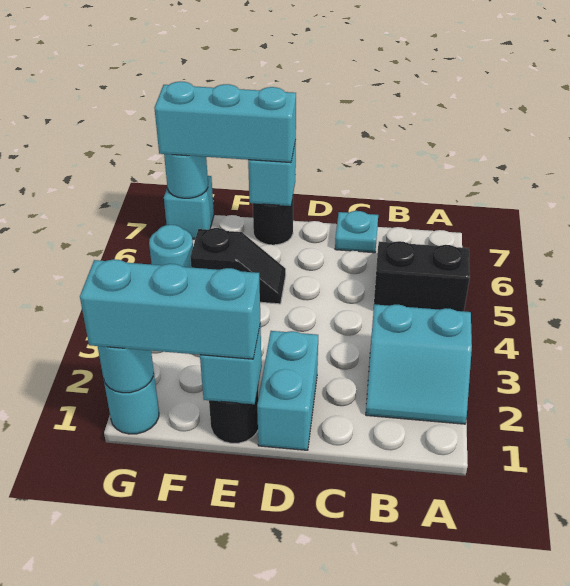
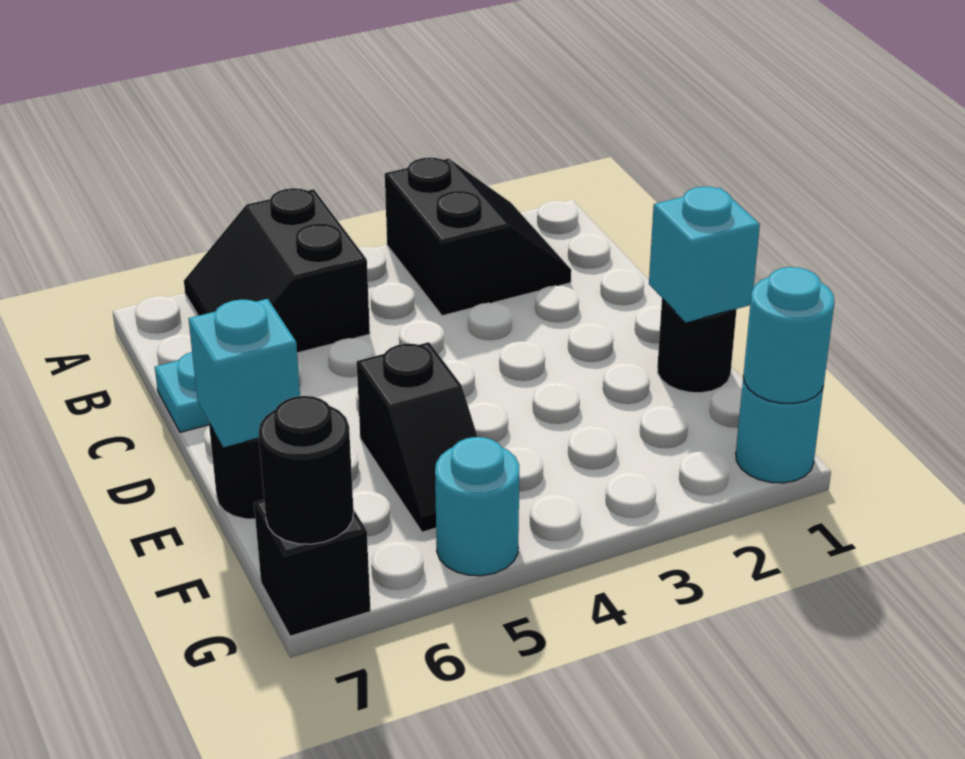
cyan 2x2 slope [366,304,472,424] -> black 2x2 slope [385,158,571,316]
cyan 1x2 brick [257,331,318,450] -> none
cyan 1x3 brick [80,259,260,359] -> none
black 1x2 slope [190,228,286,304] -> black 1x2 slope turned to [357,342,477,532]
cyan 1x3 brick [155,81,296,163] -> none
cyan 1x1 brick [164,176,214,239] -> black 1x1 brick [254,500,371,636]
cyan 1x1 round brick [164,154,208,198] -> black 1x1 round brick [258,396,354,544]

